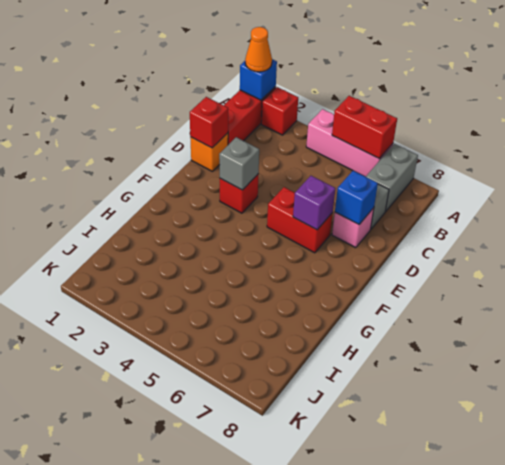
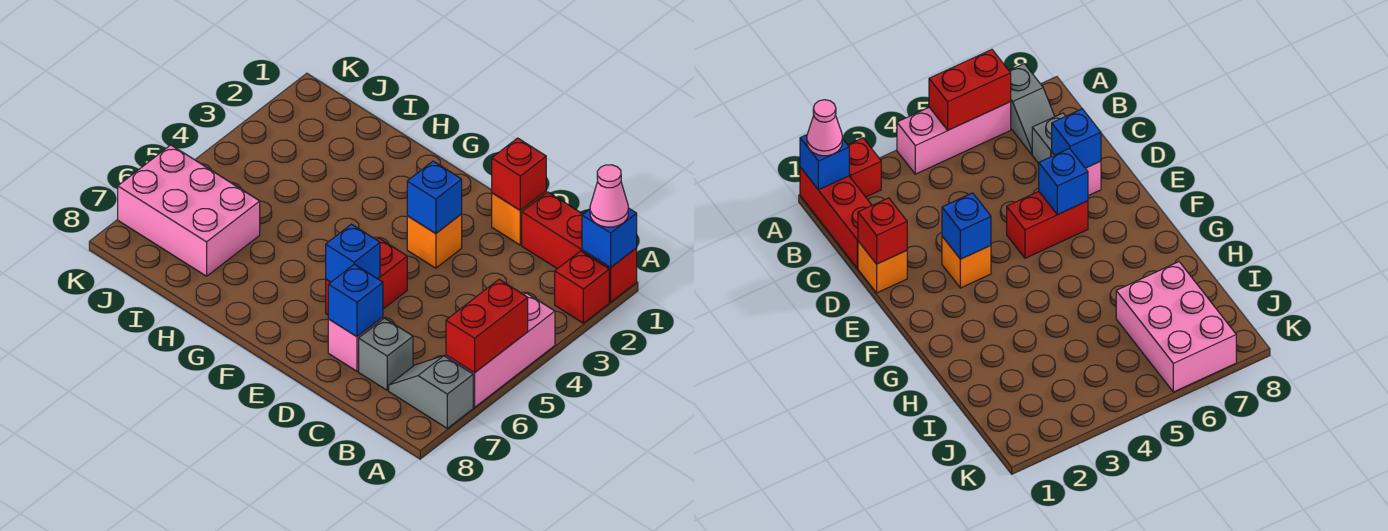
orange 1x1 cone [245,27,272,72] -> pink 1x1 cone [590,165,628,227]
grey 1x2 brick [366,144,418,211] -> grey 1x2 slope [389,356,473,428]
red 1x1 brick [220,175,258,213] -> orange 1x1 brick [407,214,462,268]
grey 1x1 brick [219,137,259,190] -> blue 1x1 brick [407,161,462,234]
purple 1x1 brick [293,176,336,230] -> blue 1x1 brick [326,224,380,282]
none -> pink 2x3 brick [118,145,260,276]

